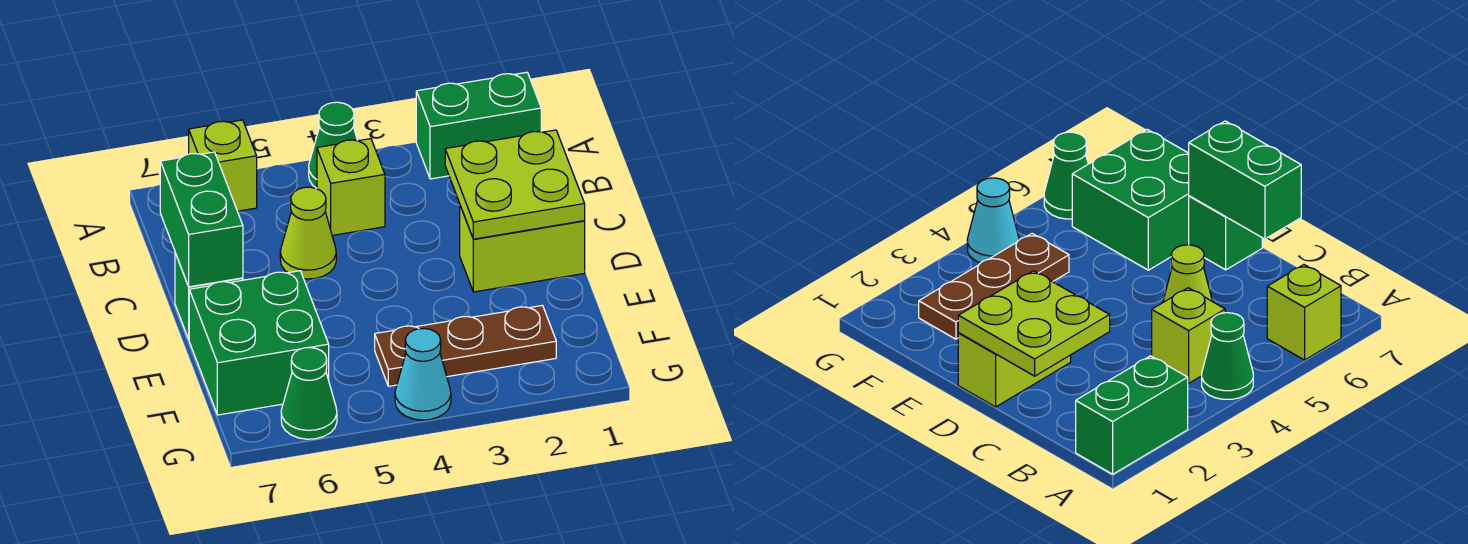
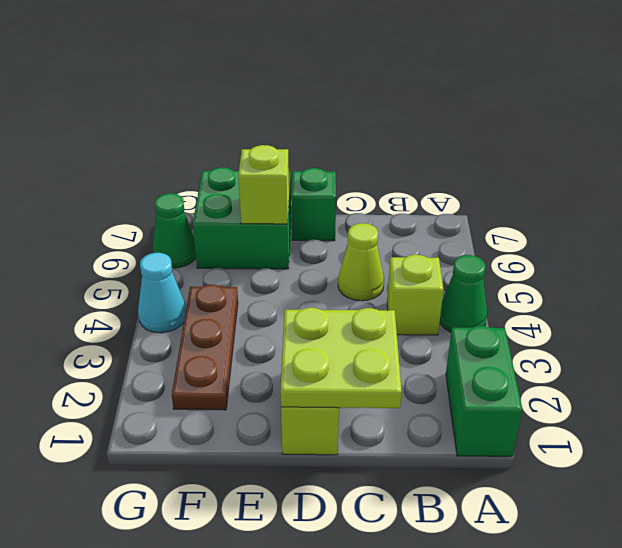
lime 1x1 brick [189,120,257,211] -> lime 1x1 brick moved to [238,145,289,224]
green 1x2 brick [160,152,243,287] -> none

